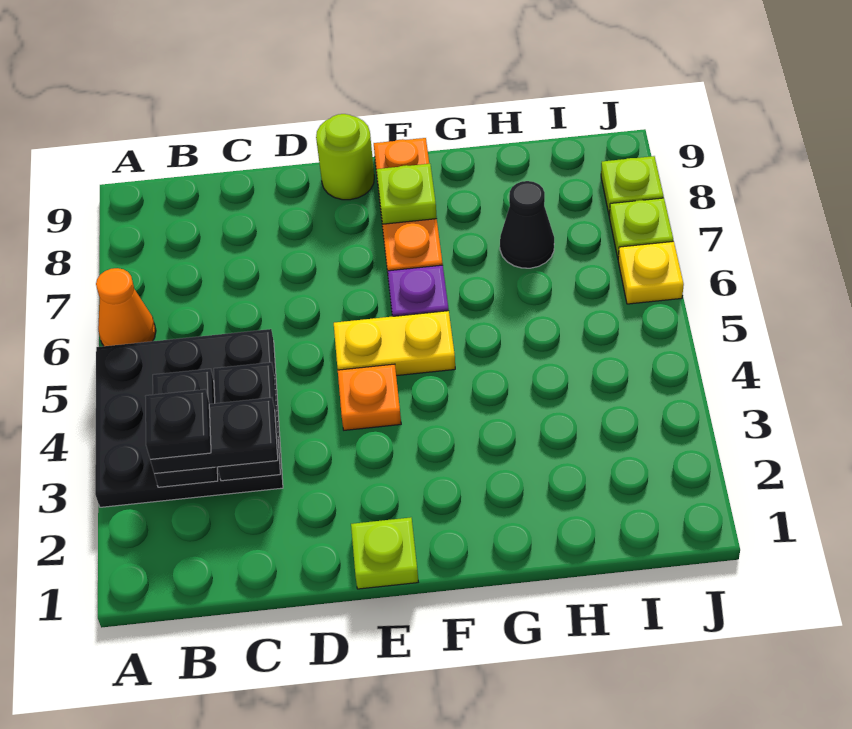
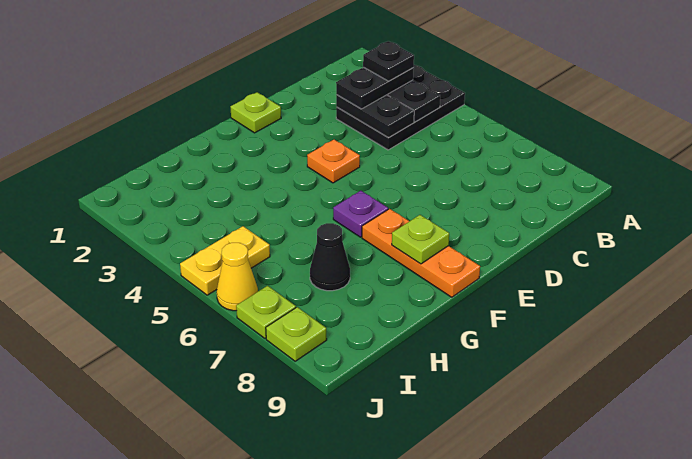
black 3x3 plate [95,329,283,507] -> black 2x3 plate [336,65,465,150]
orange 1x1 cone [96,268,156,346] -> none
yellow 1x2 plate [334,311,455,376] -> yellow 1x2 plate moved to [180,226,270,295]
lime 1x1 round brick [316,114,374,200] -> none
yellow 1x1 plate [618,241,684,304] -> yellow 1x1 cone [217,243,258,311]

